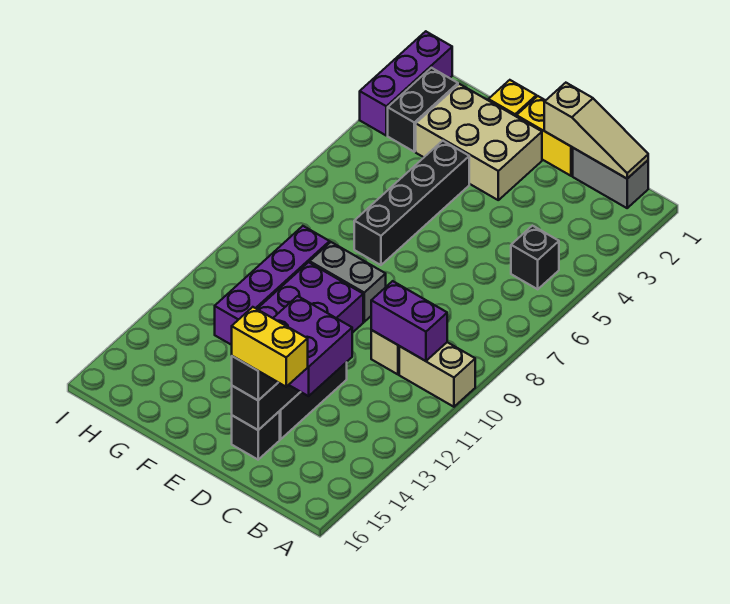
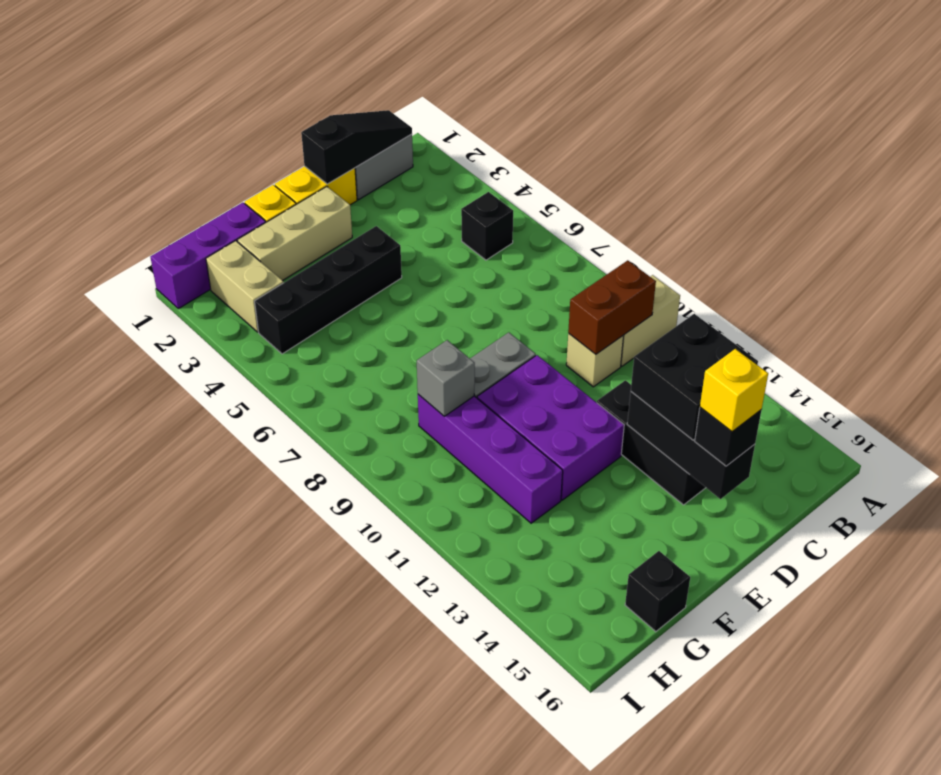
tan 1x3 slope [544,83,648,179] -> black 1x3 slope [301,110,412,184]
purple 1x2 brick [371,281,447,361] -> brown 1x2 brick [568,260,656,354]
purple 2x2 brick [273,296,352,396] -> black 2x2 brick [631,314,758,440]
yellow 1x2 brick [232,307,308,387] -> yellow 1x1 brick [700,349,768,432]
black 1x1 brick [232,412,280,460] -> black 1x1 brick moved to [625,551,690,632]
tan 2x3 brick [416,84,542,200] -> tan 1x3 brick [237,187,352,281]
black 1x4 brick [354,141,469,265] -> black 1x4 brick turned to [255,226,402,354]
none -> grey 1x1 brick [417,340,475,416]
black 1x2 brick [388,68,458,152] -> tan 1x2 brick [206,241,284,332]
purple 1x3 brick [360,31,452,135] -> purple 1x3 brick turned to [150,203,266,309]

